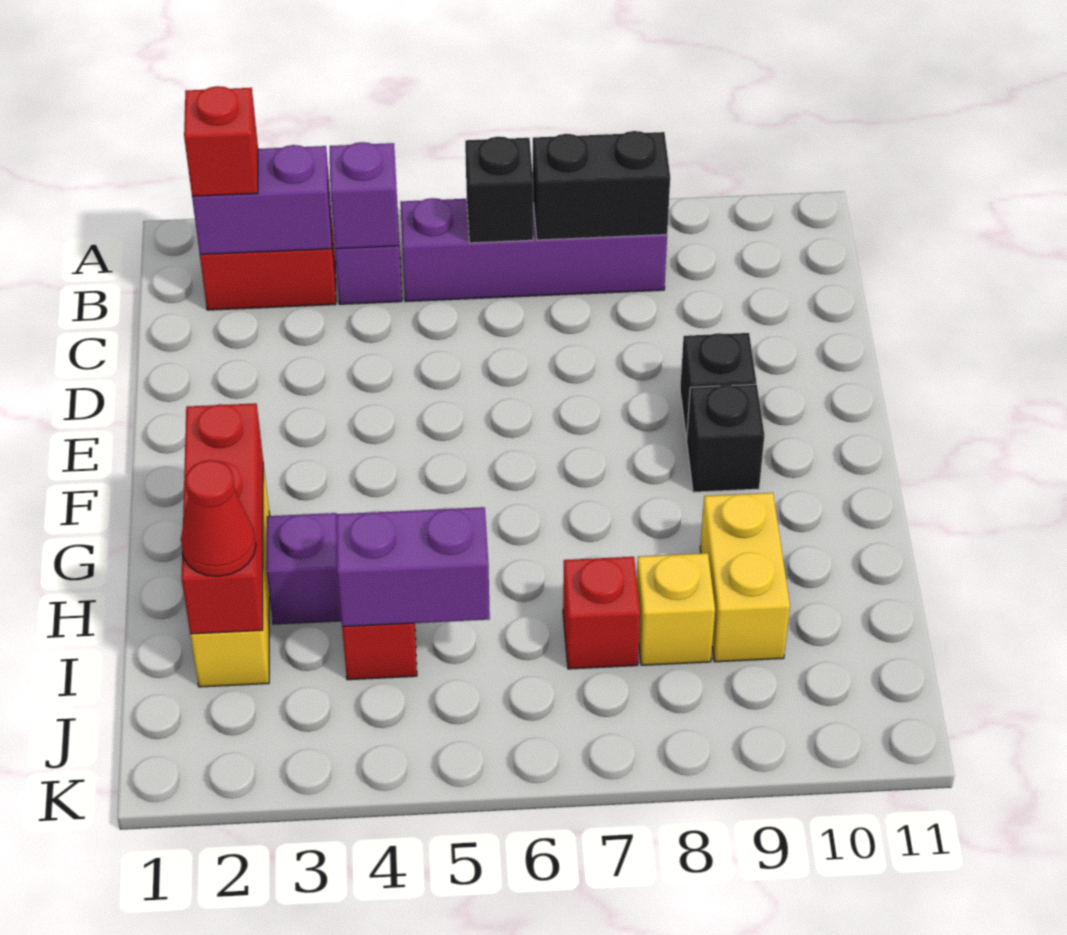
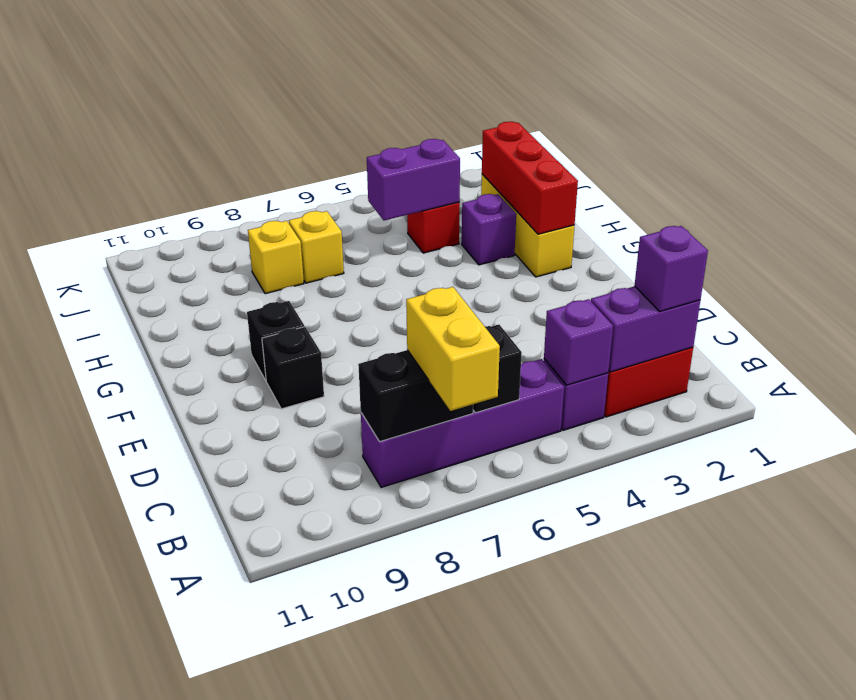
red 1x1 brick [184,86,258,196] -> purple 1x1 brick [635,226,708,311]
yellow 1x2 brick [700,493,790,662] -> yellow 1x2 brick moved to [406,287,500,411]
red 1x1 cone [181,460,256,576] -> none
red 1x1 brick [563,557,640,669] -> yellow 1x1 brick [289,211,344,283]

